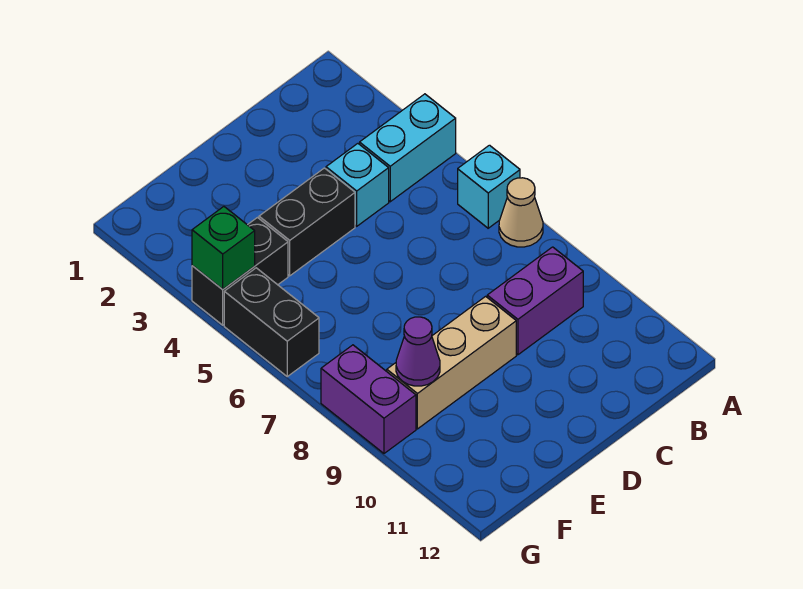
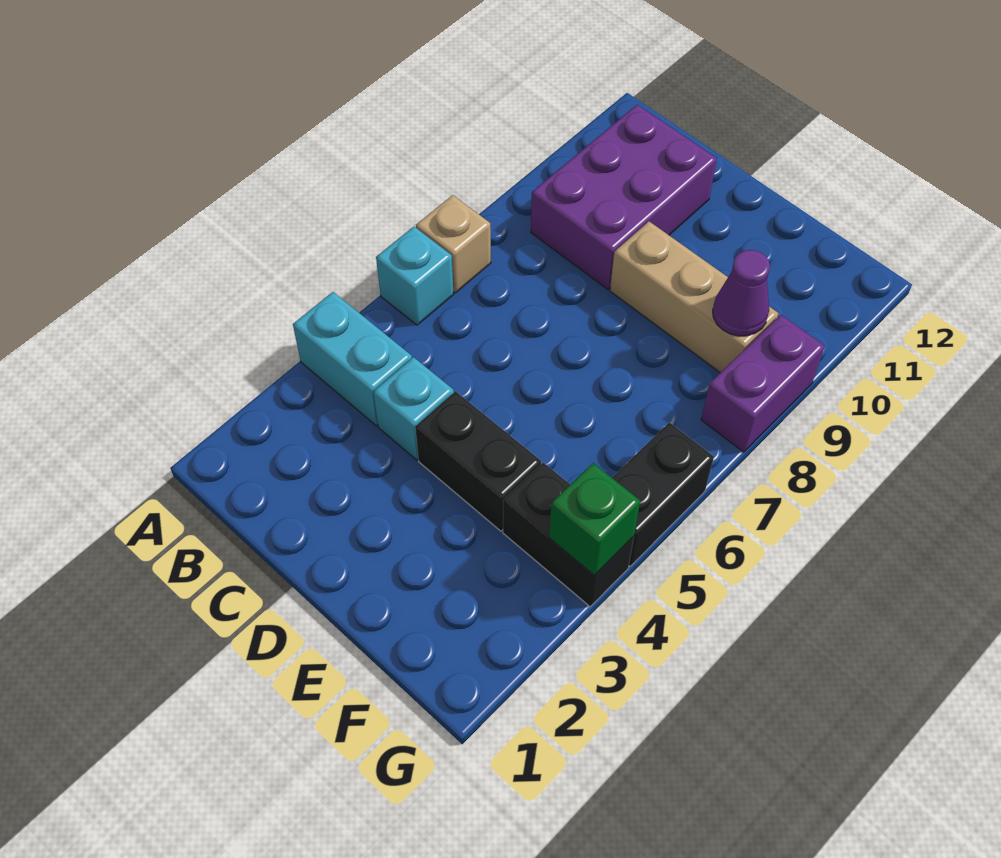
tan 1x1 cone [499,178,543,247] -> tan 1x1 brick [416,195,491,293]
purple 1x2 brick [487,247,583,355] -> purple 2x3 brick [531,105,717,289]

